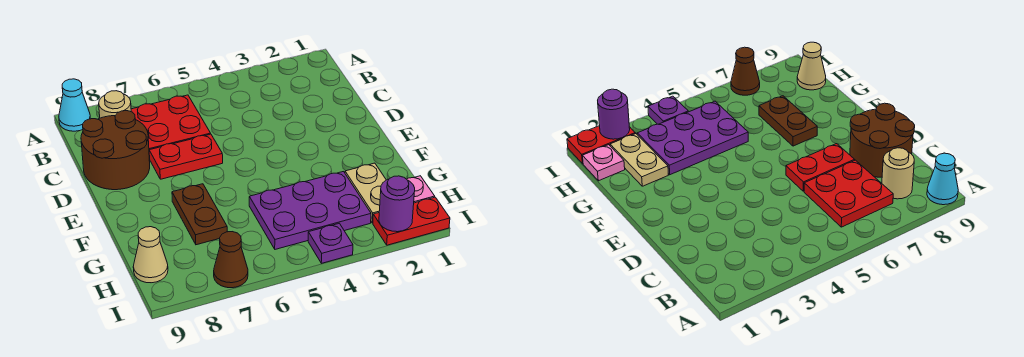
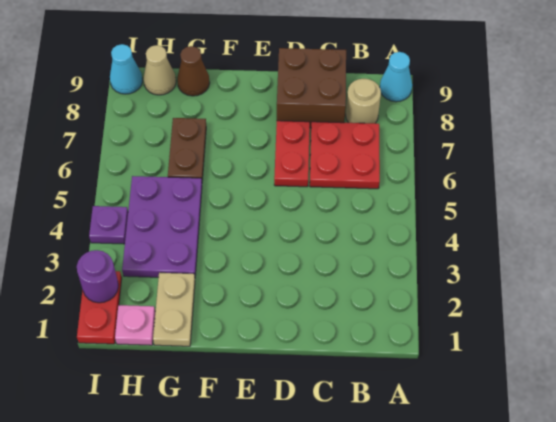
brown 2x2 round brick [81,111,150,190] -> brown 2x2 brick [277,48,346,128]
brown 1x2 plate [172,184,227,245] -> brown 1x2 plate turned to [168,118,206,180]
tan 1x2 plate [345,163,386,223] -> tan 1x2 plate turned to [153,273,195,346]
brown 1x1 cone [214,232,248,288] -> brown 1x1 cone moved to [177,46,210,96]
none -> cyan 1x1 cone [110,44,142,94]

